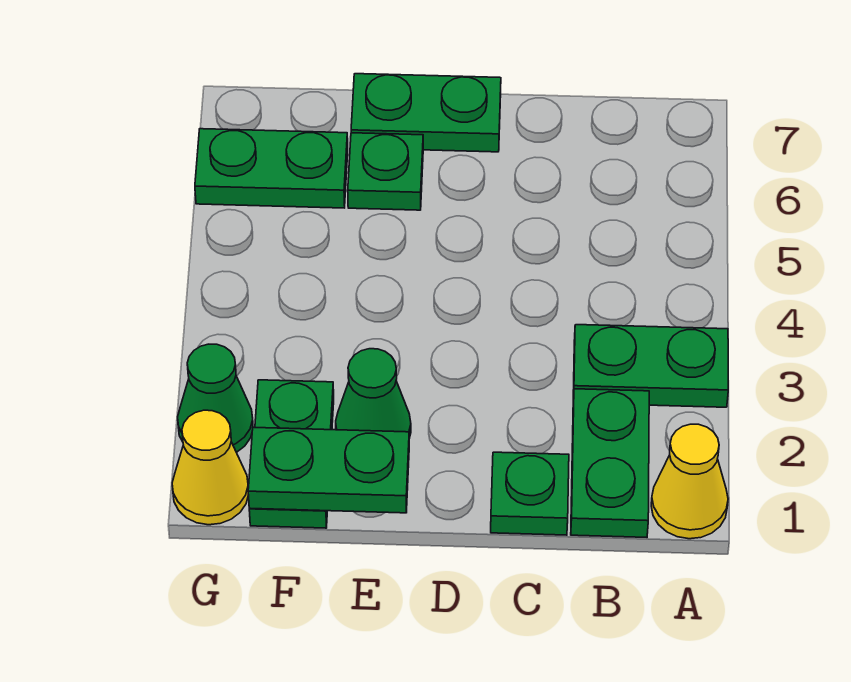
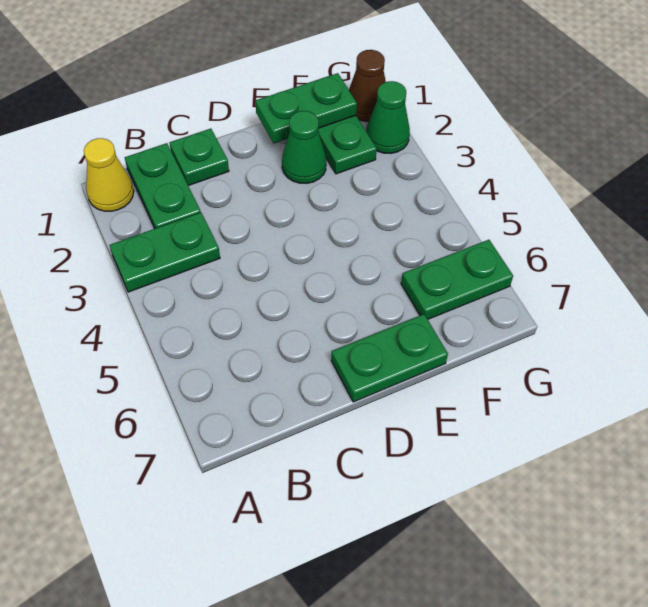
green 1x1 plate [348,133,423,210] -> none
yellow 1x1 cone [172,410,248,525] -> brown 1x1 cone [349,50,386,122]

